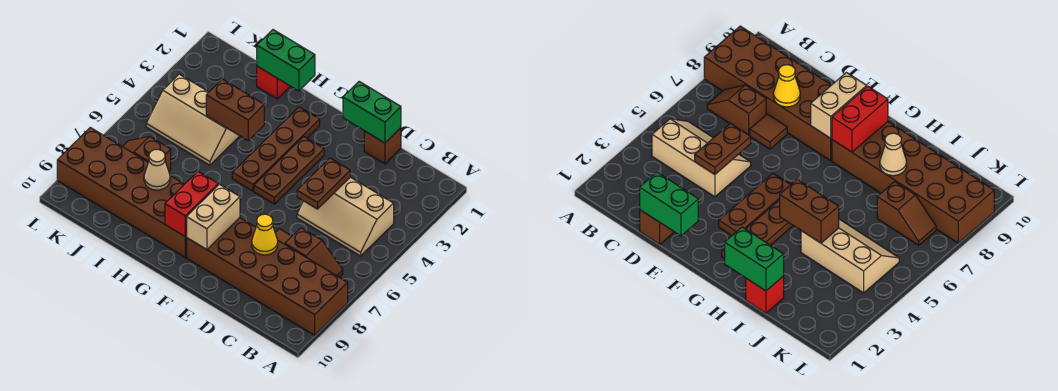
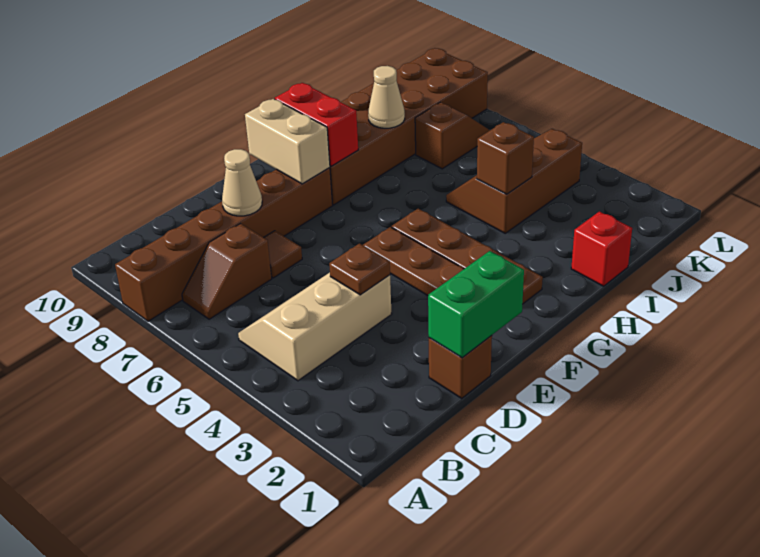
brown 2x6 brick [187,218,348,335] -> brown 1x6 brick [115,168,333,321]
brown 1x2 plate [297,158,350,209] -> brown 1x1 plate [329,243,390,295]
yellow 1x1 cone [252,214,278,255] -> tan 1x1 cone [222,149,262,216]
green 1x2 brick [257,30,315,91] -> none
brown 1x2 brick [206,79,264,141] -> brown 1x1 brick [477,122,534,194]
tan 2x3 slope [146,74,239,165] -> brown 2x3 slope [446,129,582,233]

